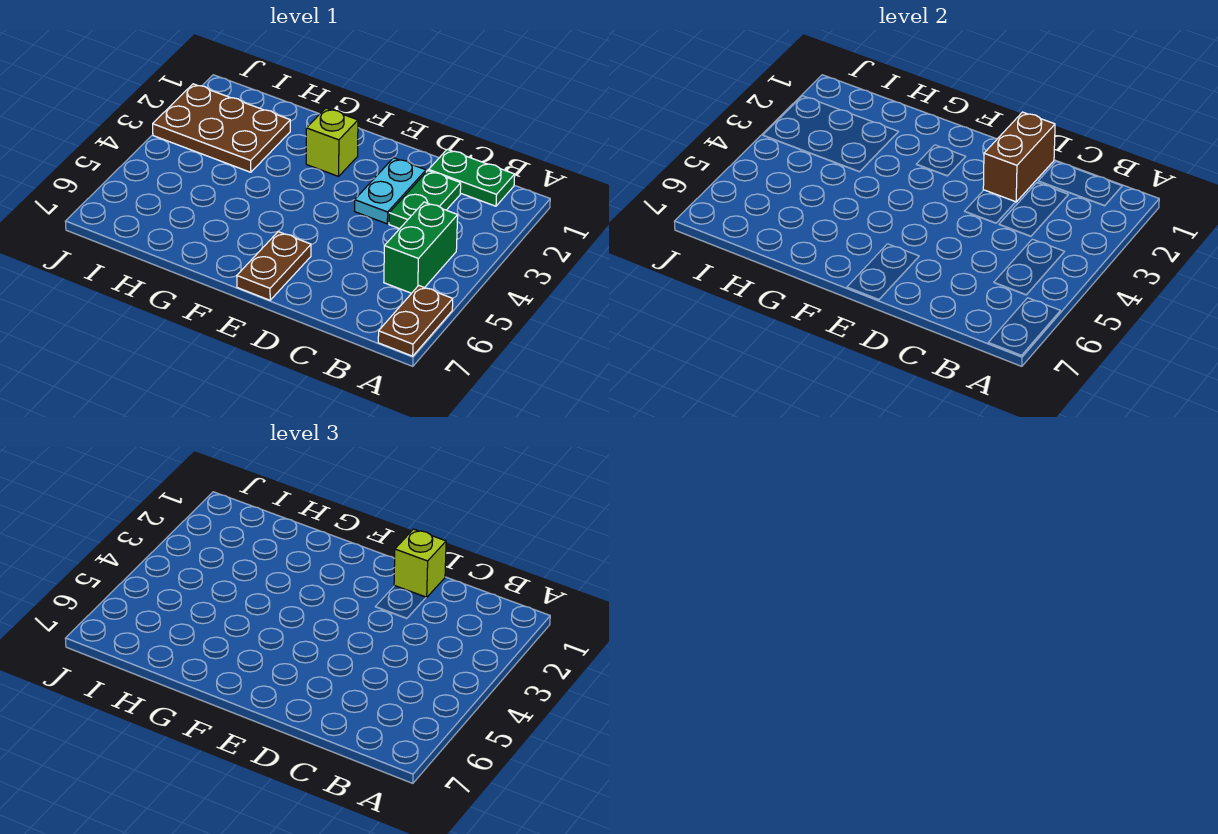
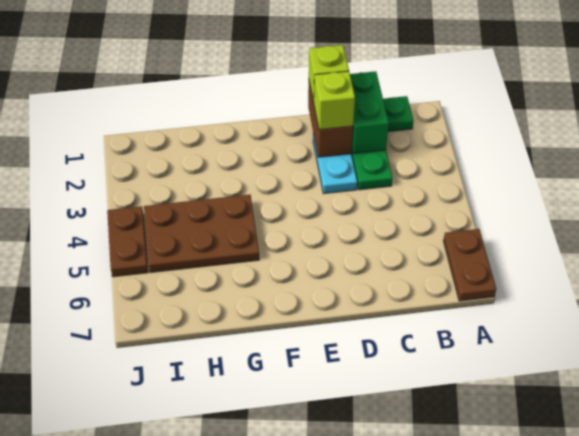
green 1x2 brick [384,202,458,293] -> green 1x2 brick moved to [350,71,389,154]
brown 1x2 plate [237,232,311,300] -> brown 1x2 plate moved to [107,206,148,277]
lime 1x1 brick [306,108,358,176] -> lime 1x1 brick moved to [314,71,355,130]
brown 2x3 plate [153,84,290,172] -> brown 2x3 plate moved to [144,195,259,272]

